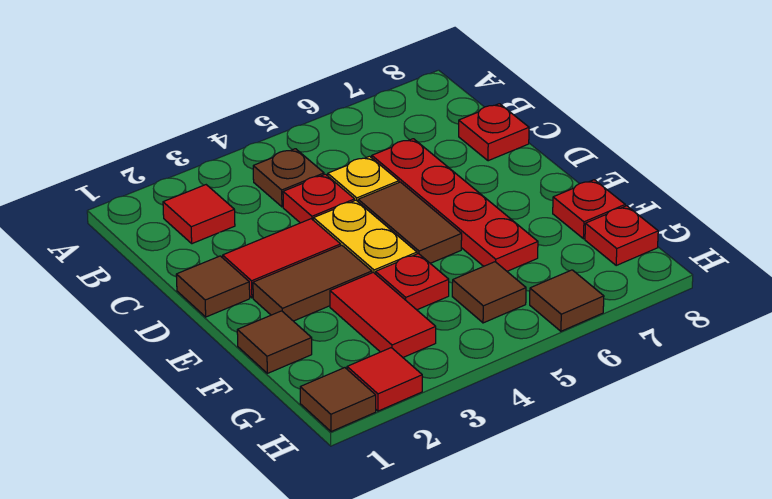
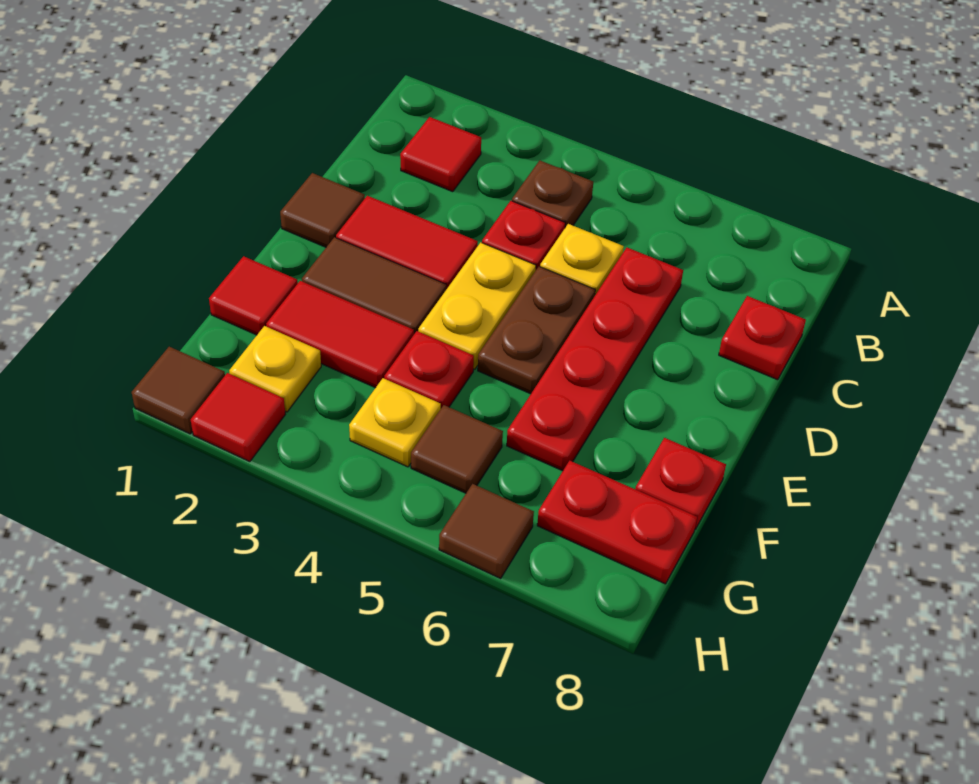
brown 1x2 tile [358,182,462,263] -> brown 1x2 plate [478,267,595,394]
brown 1x1 tile [237,311,312,373] -> red 1x1 tile [209,256,298,335]
red 1x2 tile [330,272,436,357] -> red 1x2 tile turned to [266,281,414,388]
none -> yellow 1x1 plate [229,326,321,412]
none -> yellow 1x1 plate [349,378,441,467]
red 1x1 plate [585,206,658,265] -> red 1x2 plate [537,461,697,584]

